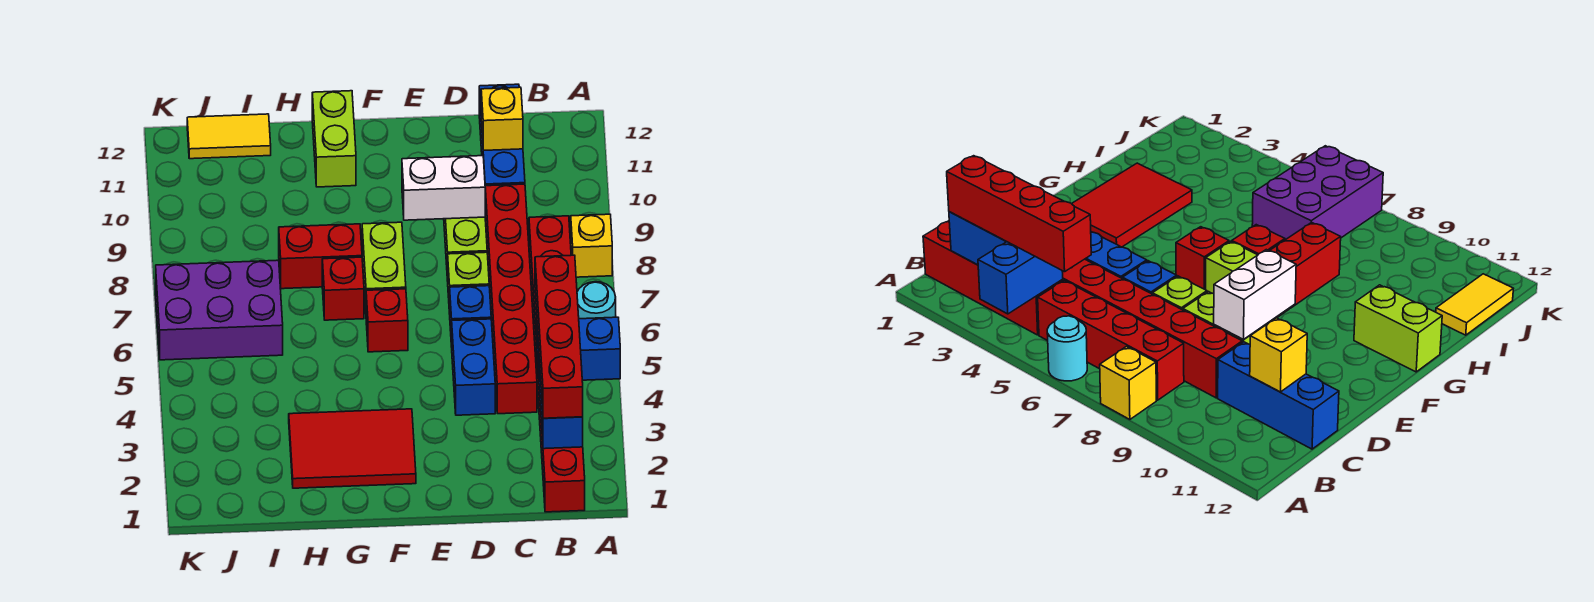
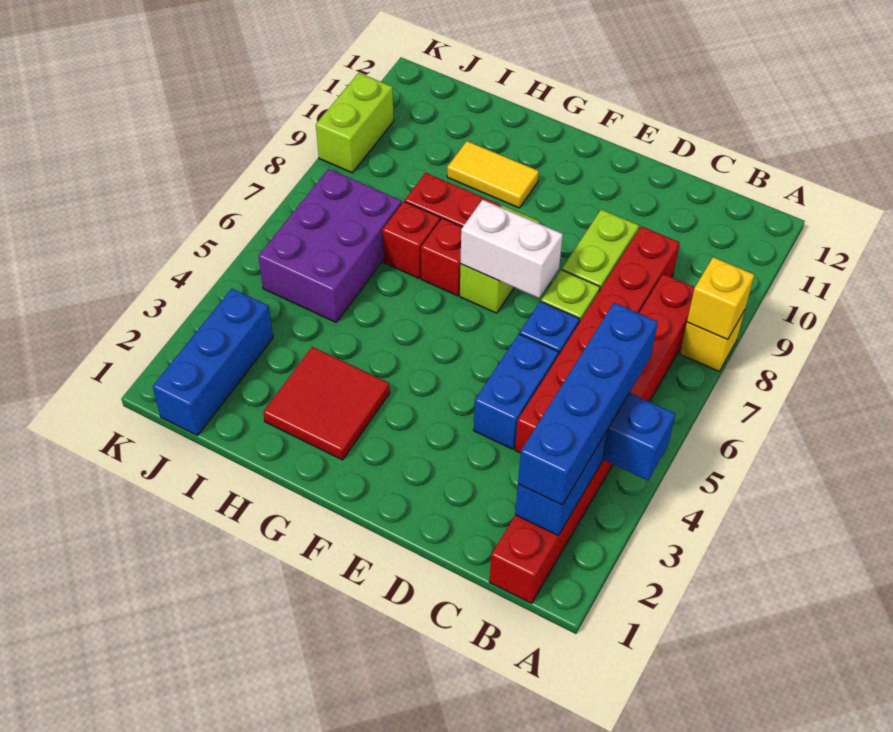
cyan 1x1 round brick [577,282,616,319] -> none
red 1x4 brick [535,255,583,418] -> blue 1x4 brick [518,303,658,505]
blue 1x3 brick [479,84,525,186] -> blue 1x3 brick moved to [153,289,273,435]
yellow 1x1 brick [481,87,523,151] -> yellow 1x1 brick moved to [687,257,754,340]
white 1x2 brick [402,156,485,220] -> white 1x2 brick moved to [461,200,563,298]
red 2x3 tile [289,409,416,488] -> red 2x2 tile [263,347,390,460]
red 1x1 brick [366,289,408,352] -> red 1x1 brick moved to [382,202,440,279]
lime 1x2 brick [312,91,356,187] -> lime 1x2 brick moved to [316,73,394,173]
purple 2x3 brick [156,260,283,360] -> purple 2x3 brick turned to [258,169,402,322]
yellow 1x2 tile [187,114,271,159] -> yellow 1x2 tile moved to [447,141,539,208]

